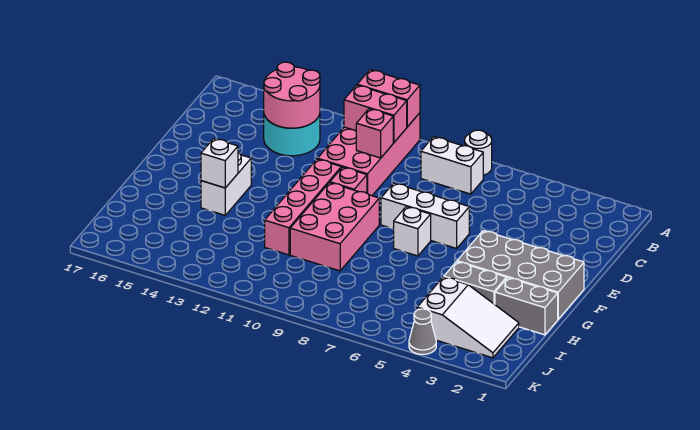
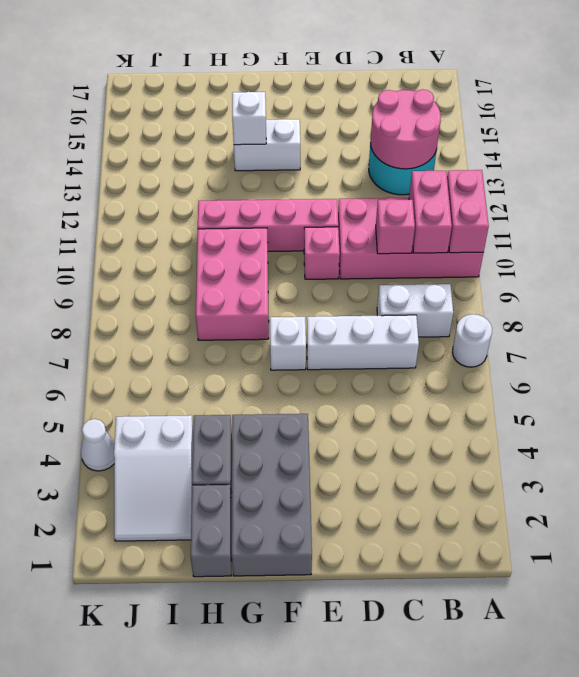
white 1x2 brick [421,137,483,194] -> white 1x2 brick turned to [377,284,453,337]
white 1x3 brick [381,183,469,248] -> white 1x3 brick turned to [307,315,419,370]
pink 2x3 brick [290,183,379,271] -> pink 2x3 brick turned to [196,228,269,340]
grey 1x1 cone [409,309,436,354] -> white 1x1 cone [81,419,115,471]

